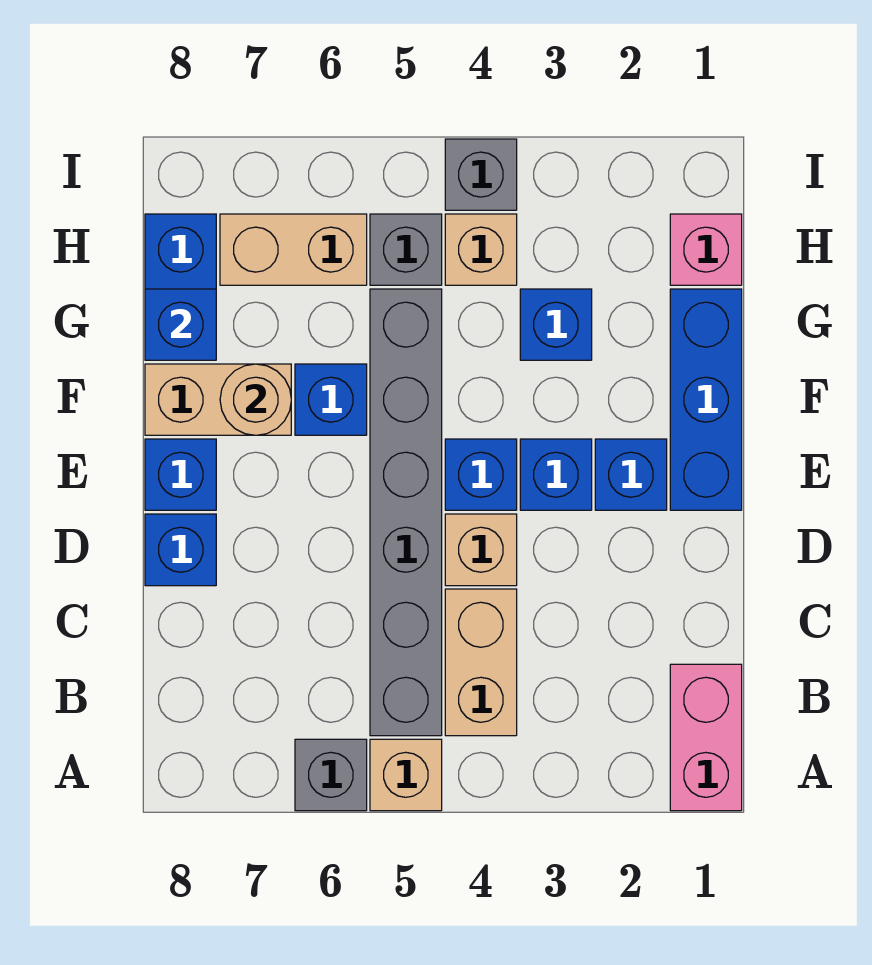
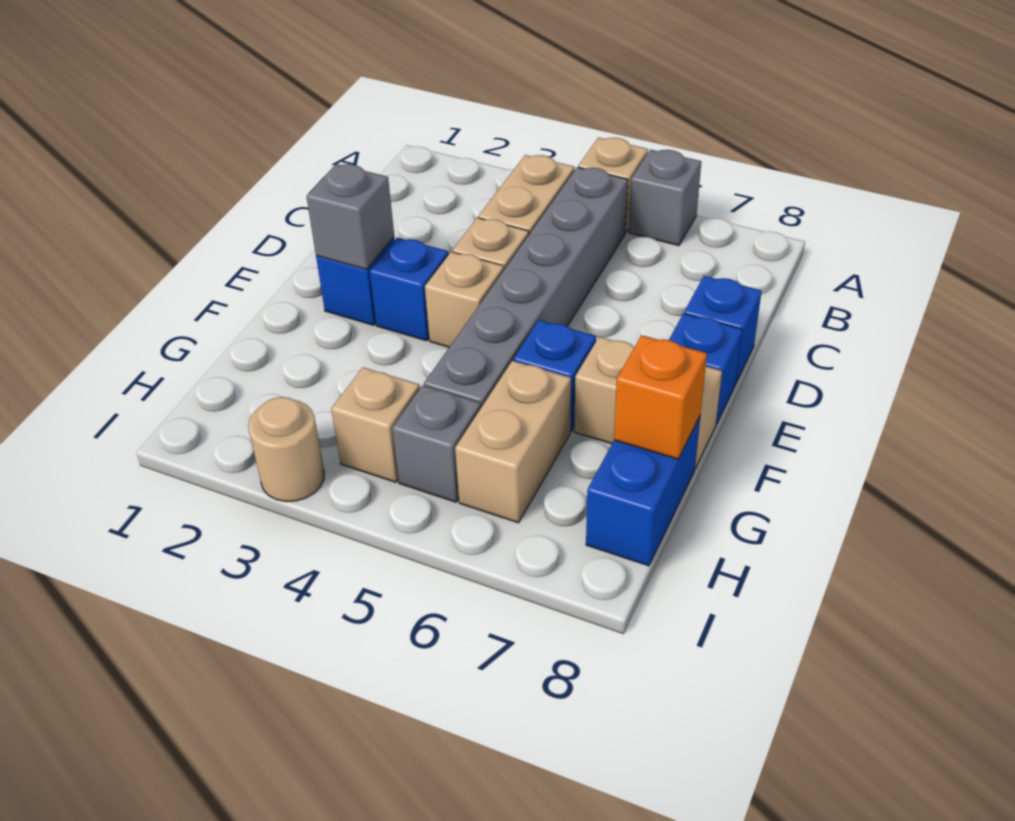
pink 1x2 brick [670,664,742,811] -> none
blue 1x3 brick [670,289,742,510] -> none
blue 1x1 brick [445,439,517,510] -> tan 1x1 brick [425,252,504,347]
tan 1x1 round brick [220,364,291,435] -> tan 1x1 round brick moved to [248,397,324,502]
blue 1x1 brick [520,289,592,360] -> none
blue 1x1 brick [145,289,216,360] -> orange 1x1 brick [614,335,707,459]
pink 1x1 brick [670,214,742,285] -> none
tan 1x2 brick [220,214,367,285] -> tan 1x2 brick turned to [455,361,571,523]
grey 1x1 brick [445,139,517,210] -> grey 1x1 brick moved to [306,164,394,269]

